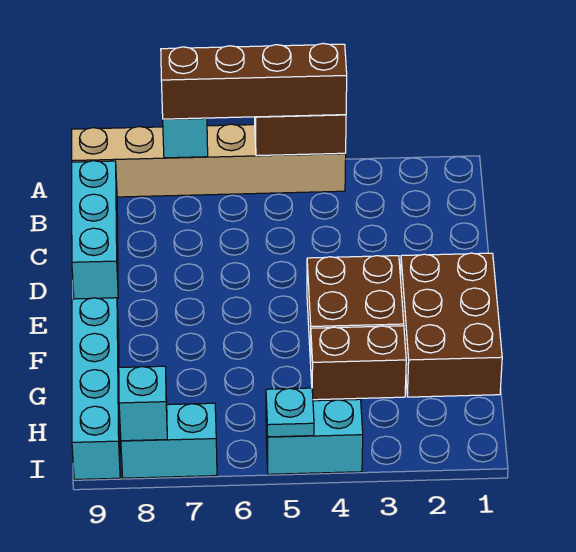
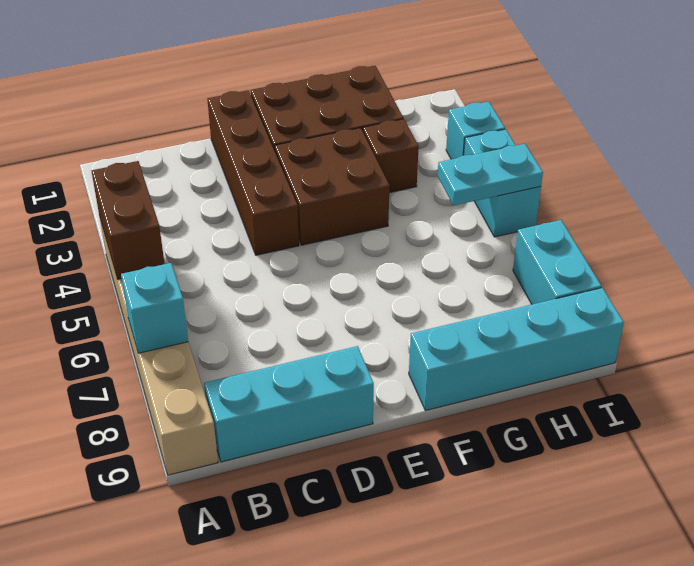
brown 1x4 brick [161,43,347,119] -> brown 1x4 brick moved to [207,90,299,255]
brown 1x2 brick [311,326,406,400] -> brown 1x1 brick [363,119,419,193]
cyan 1x1 plate [266,388,314,437] -> cyan 1x2 plate [438,144,543,206]
cyan 1x1 brick [119,366,167,441] -> cyan 1x1 brick moved to [446,102,505,159]

